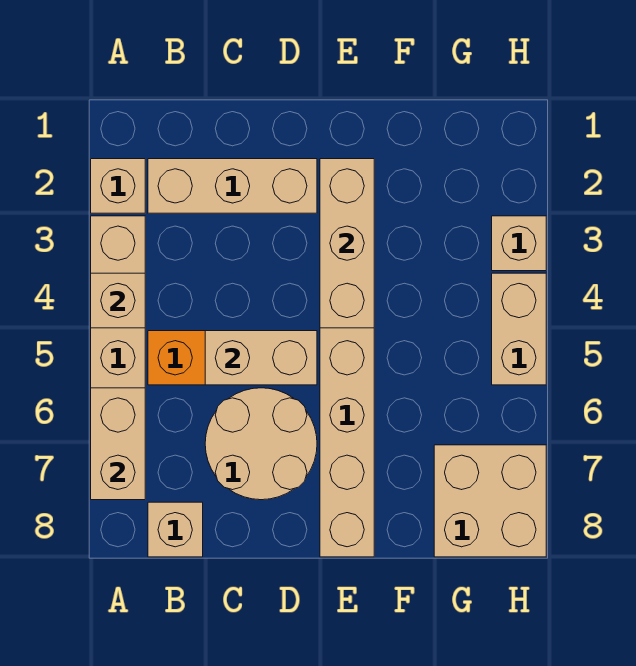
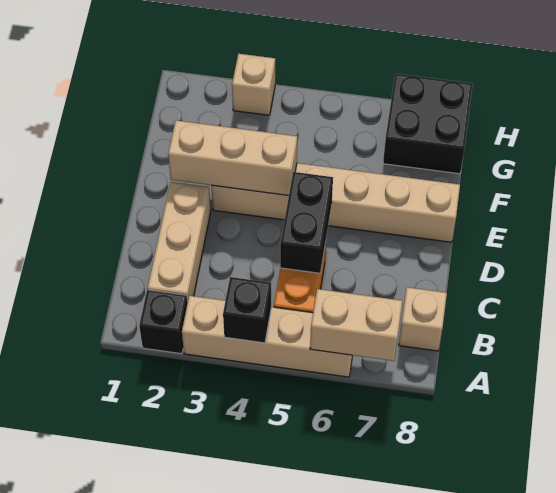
tan 1x1 brick [91,159,145,213] -> black 1x1 brick [139,290,188,354]
tan 1x1 brick [91,273,145,328] -> black 1x1 brick [223,277,271,343]
tan 1x2 brick [205,331,317,385] -> black 1x2 brick [280,172,333,273]
tan 2x2 round brick [205,388,317,500] -> none
tan 2x2 brick [434,445,546,557] -> black 2x2 brick [383,74,472,174]
tan 1x2 brick [492,273,546,385] -> none

